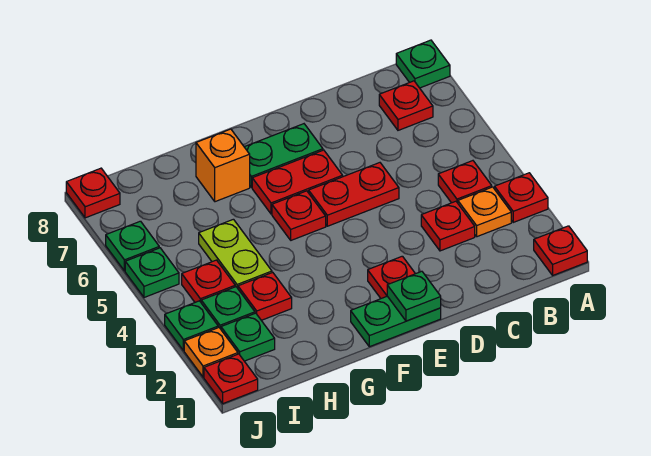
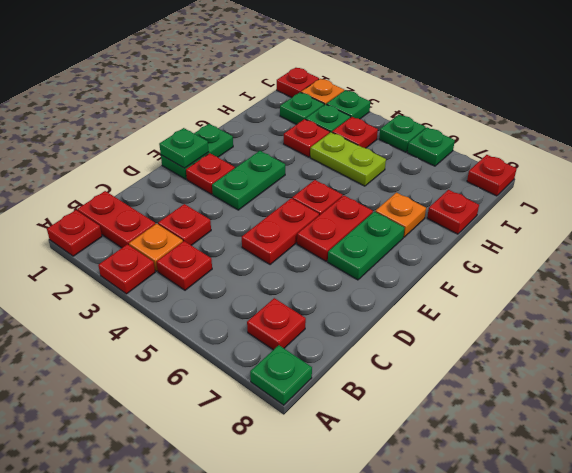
none -> red 1x2 plate [77,191,155,248]
none -> green 1x2 plate [212,151,285,210]
orange 1x1 brick [196,129,250,202] -> orange 1x1 plate [375,193,426,237]
none -> red 1x1 plate [427,190,479,234]

